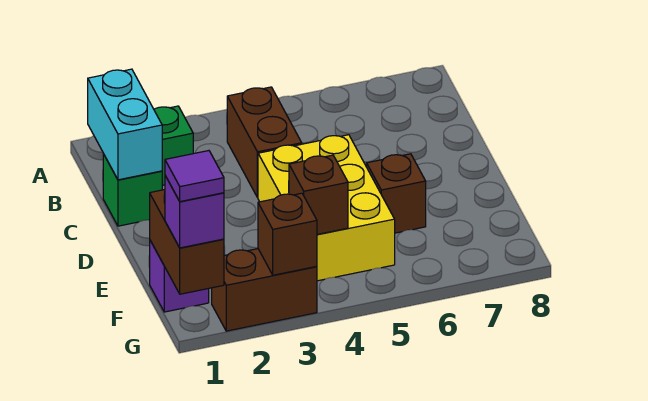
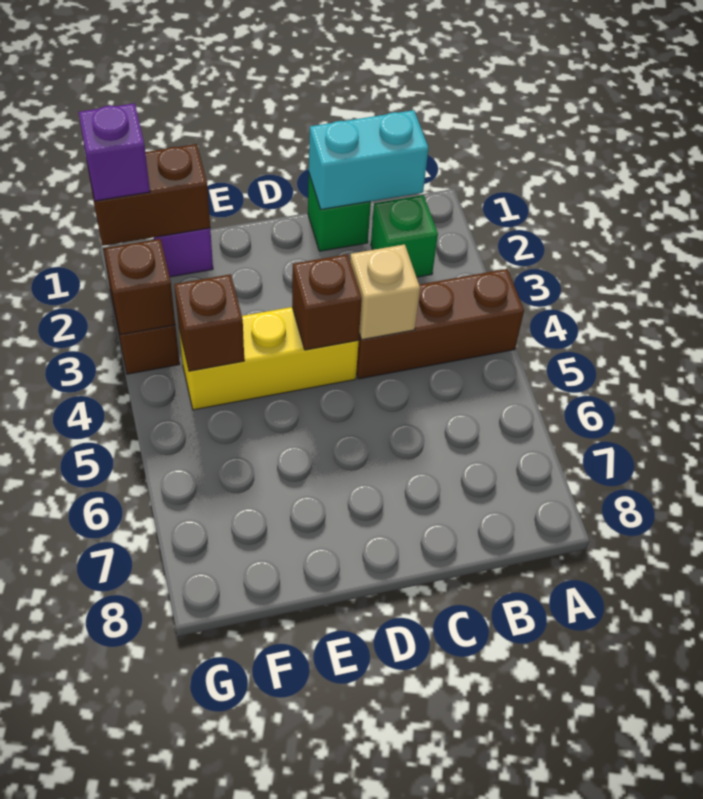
brown 1x2 brick [227,87,302,198] -> brown 1x3 brick [356,269,524,379]
none -> tan 1x1 brick [350,244,420,340]
yellow 2x3 brick [258,135,395,281] -> yellow 1x3 brick [179,307,359,410]
brown 1x1 brick [367,154,426,233] -> brown 1x1 brick moved to [292,254,362,350]
purple 1x1 tile [165,151,224,202] -> none

